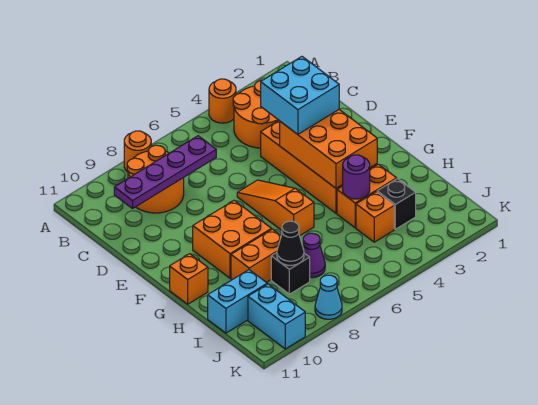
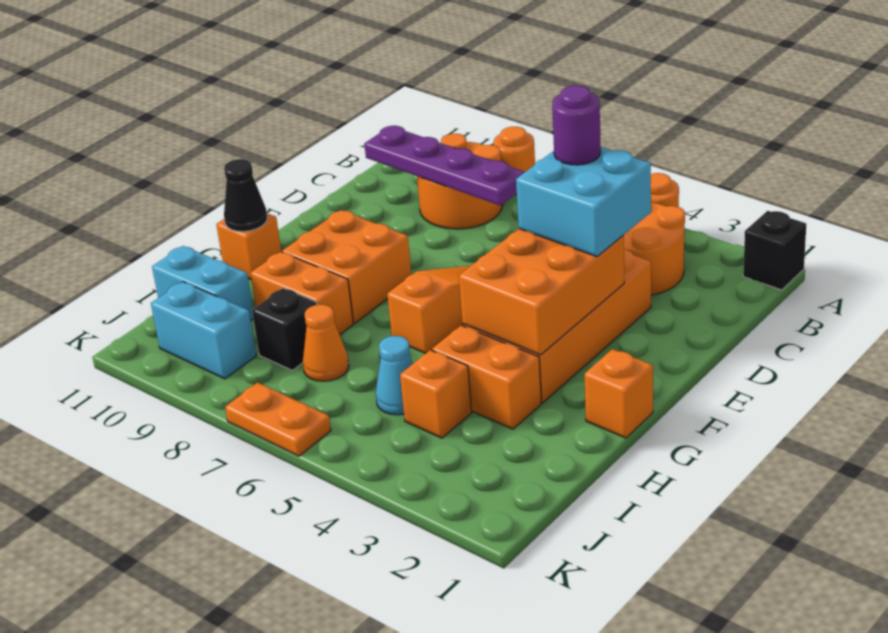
none -> orange 1x1 brick [584,349,653,438]
purple 1x1 round brick [343,155,370,199] -> purple 1x1 round brick moved to [552,86,601,165]
black 1x1 brick [377,179,416,229] -> black 1x1 brick moved to [743,211,806,290]
purple 1x1 cone [303,233,325,278] -> orange 1x1 cone [303,304,349,381]
black 1x1 cone [277,221,304,265] -> black 1x1 cone moved to [224,159,267,232]
cyan 1x2 brick [248,284,305,349] -> cyan 1x2 brick turned to [151,282,256,379]
none -> orange 1x2 plate [225,383,331,456]
cyan 1x1 cone [315,275,342,319] -> cyan 1x1 cone moved to [376,336,413,415]

